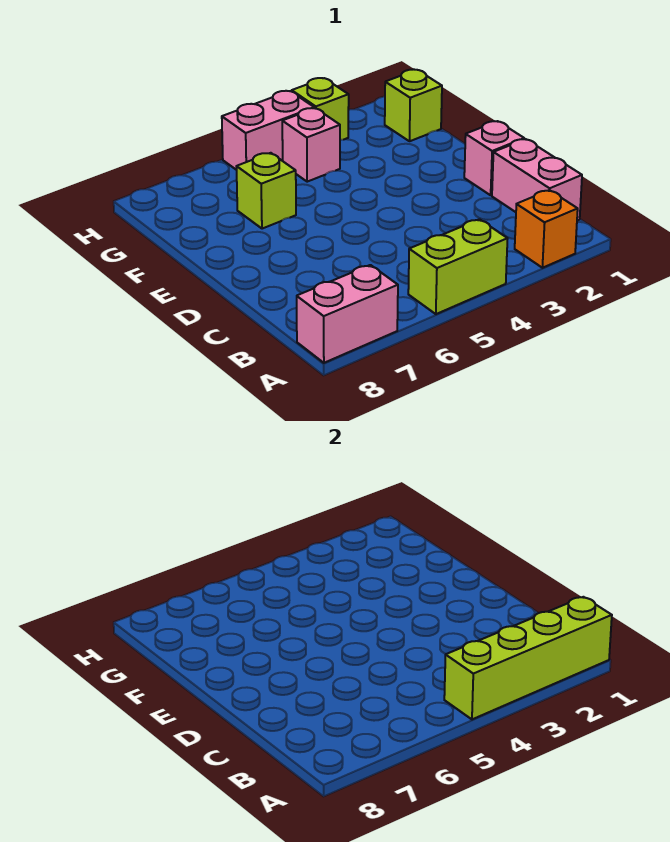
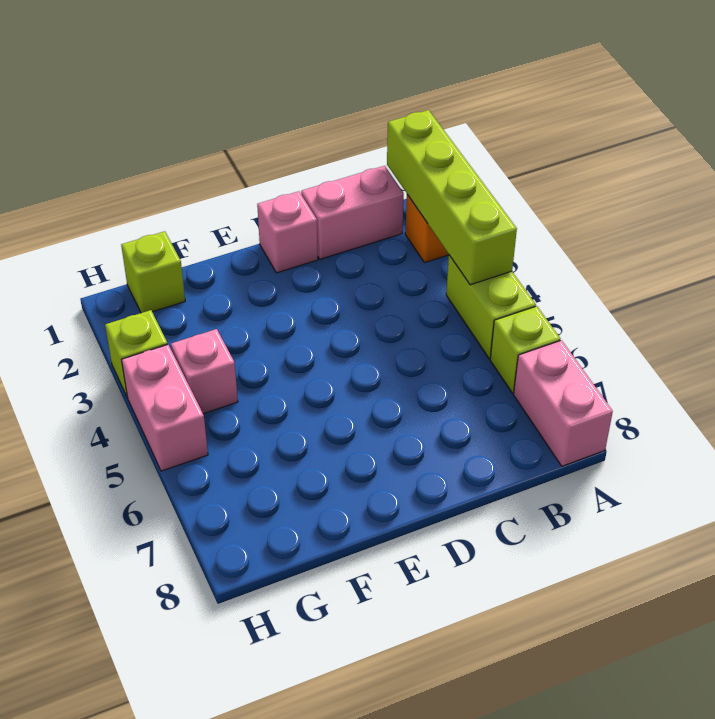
lime 1x1 brick [236,153,296,229] -> lime 1x1 brick moved to [490,306,560,393]

